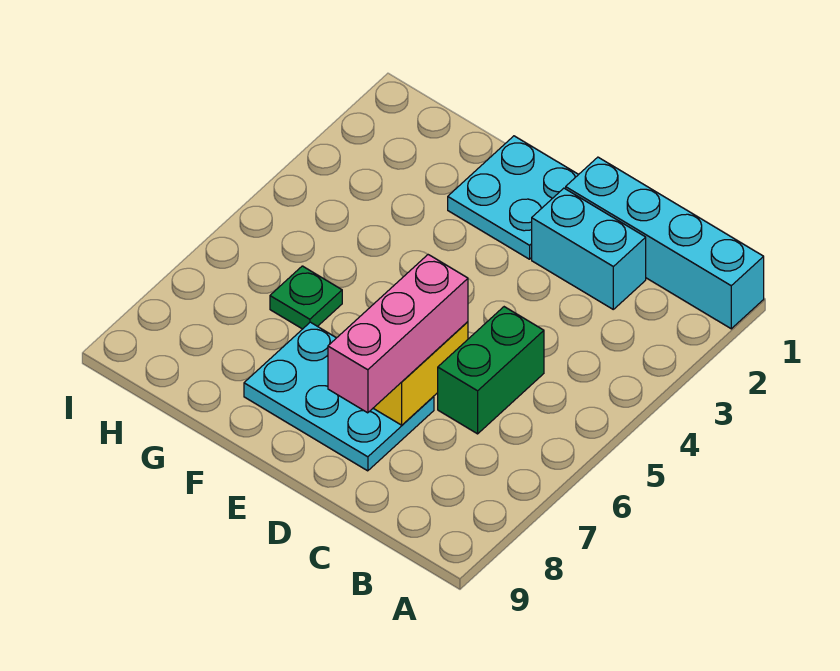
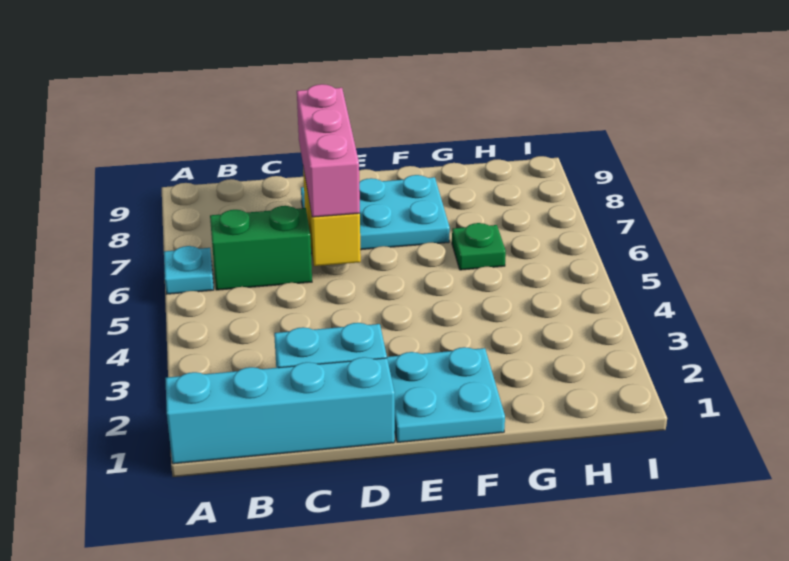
none -> cyan 1x1 plate [164,246,214,294]
green 1x2 brick [438,307,544,434] -> green 1x2 brick turned to [210,206,312,290]

